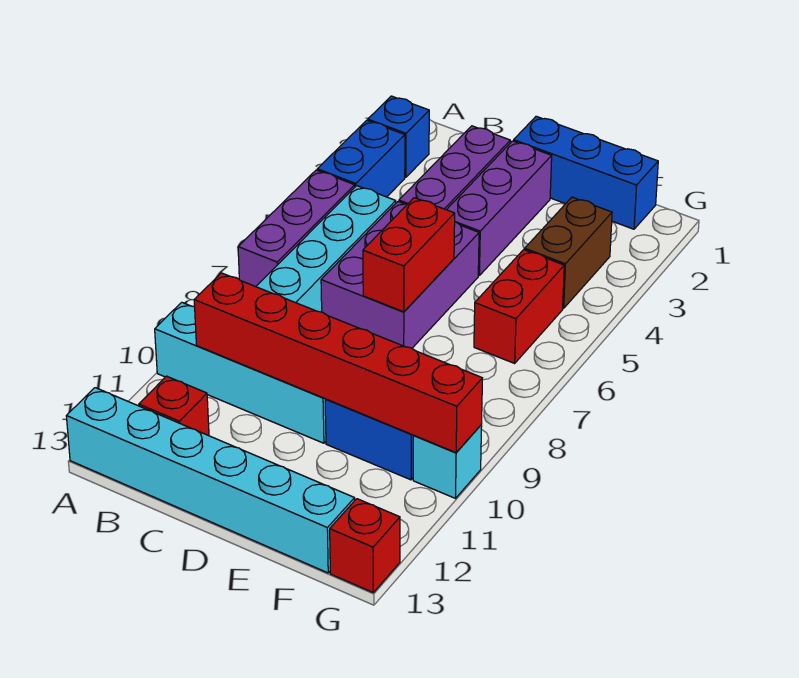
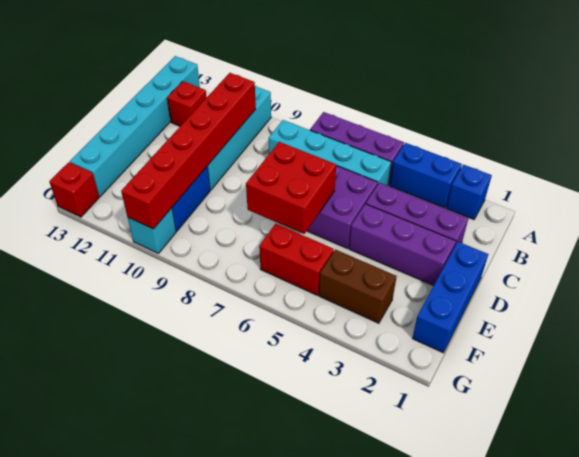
red 1x2 brick [363,198,455,312] -> red 2x2 brick [246,142,336,234]

